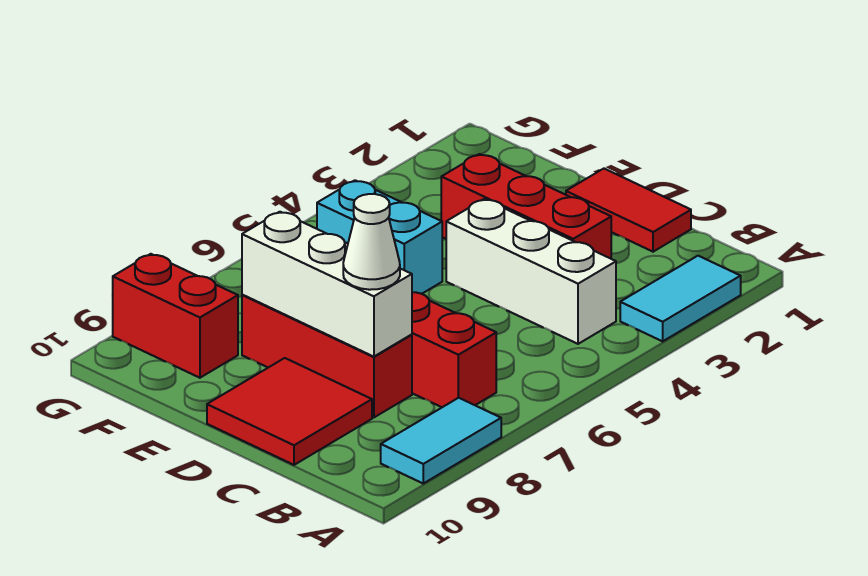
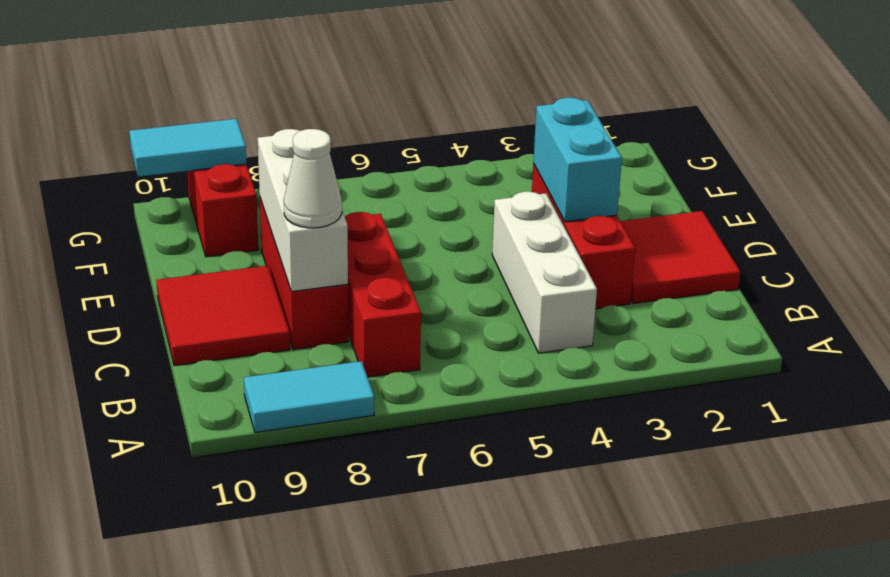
cyan 1x2 tile [620,256,741,341] -> cyan 1x2 tile moved to [129,119,247,177]
red 1x2 tile [566,169,691,252] -> red 2x2 tile [620,211,741,304]
cyan 1x2 brick [317,180,442,294] -> cyan 1x2 brick moved to [533,98,622,222]

